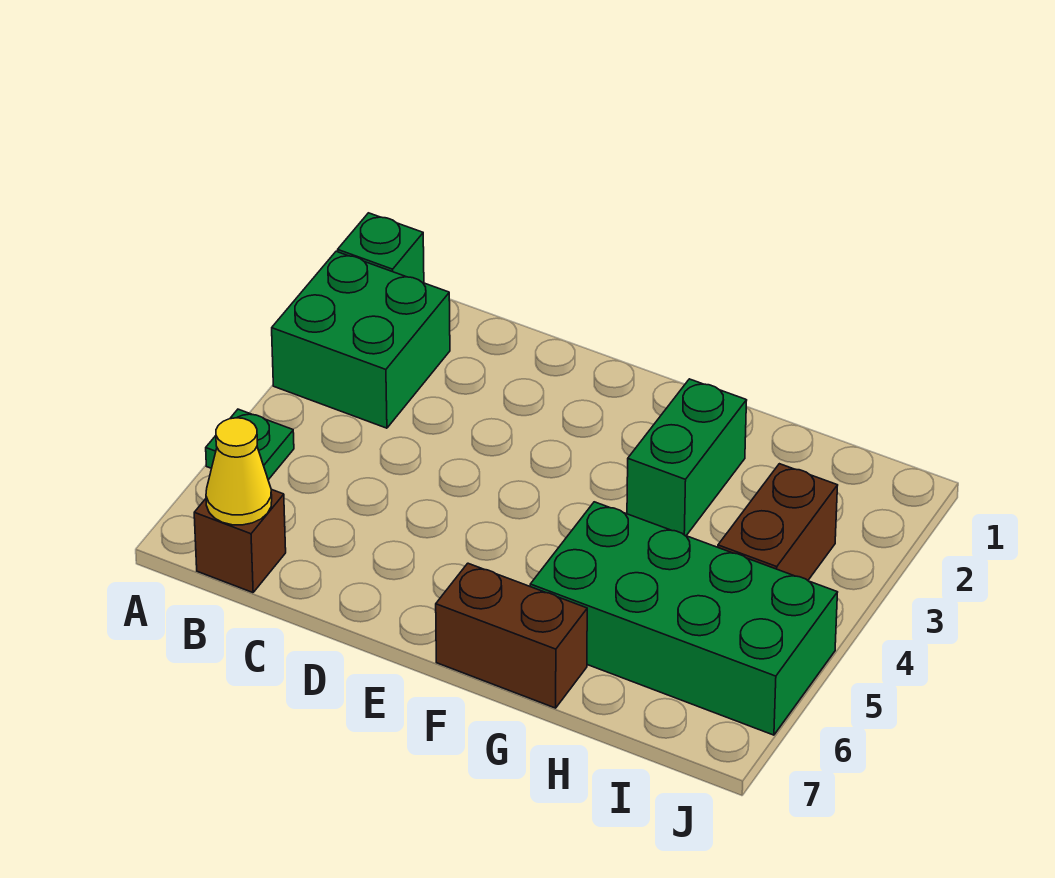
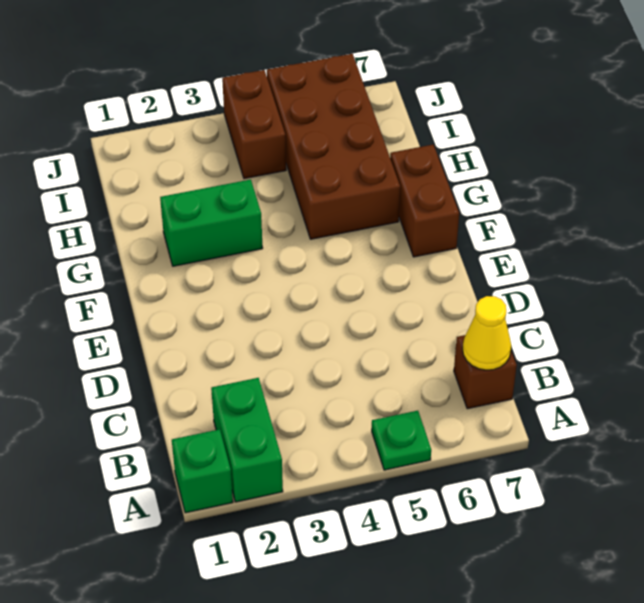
green 2x2 brick [272,251,450,428] -> green 1x2 brick [211,378,283,502]
green 2x4 brick [530,502,838,735] -> brown 2x4 brick [267,54,400,239]
brown 1x2 brick [718,464,838,580] -> brown 1x2 brick turned to [222,70,286,179]

